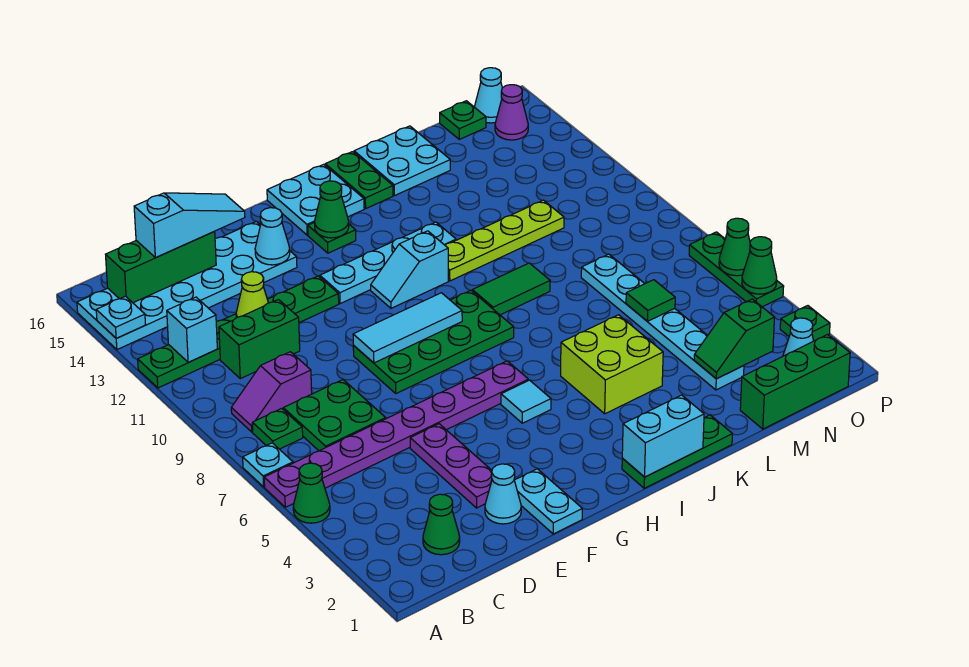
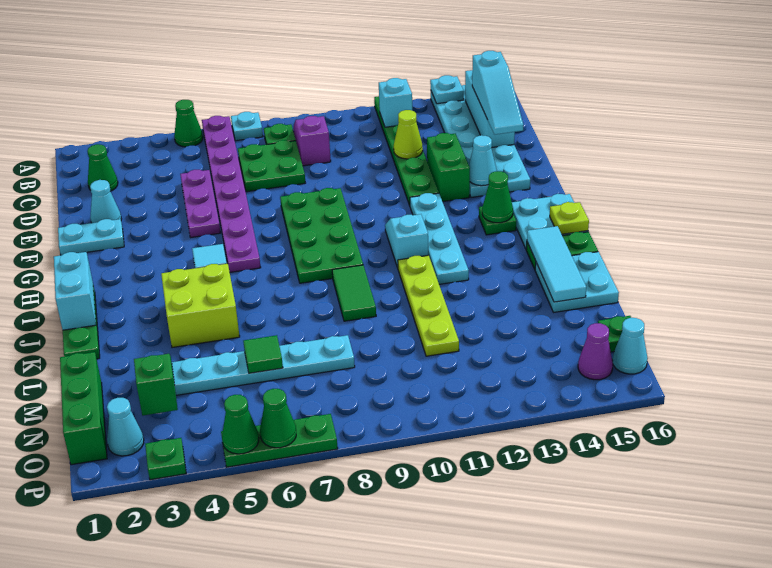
green 1x3 brick [106,232,216,303] -> cyan 1x3 brick [465,70,515,147]
green 1x2 brick [219,300,300,379] -> green 1x2 brick moved to [427,133,470,202]
purple 1x3 plate [410,424,492,508] -> purple 1x3 plate turned to [180,170,220,237]
cyan 1x3 tile [353,293,462,363] -> cyan 1x3 tile moved to [527,226,586,302]
none -> lime 1x1 plate [550,202,589,234]

